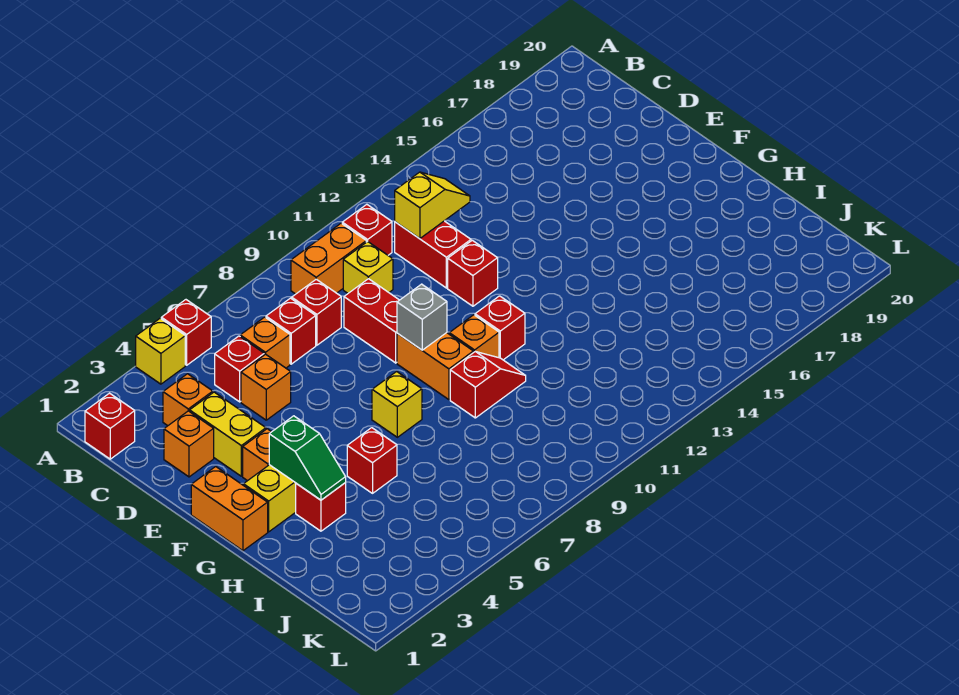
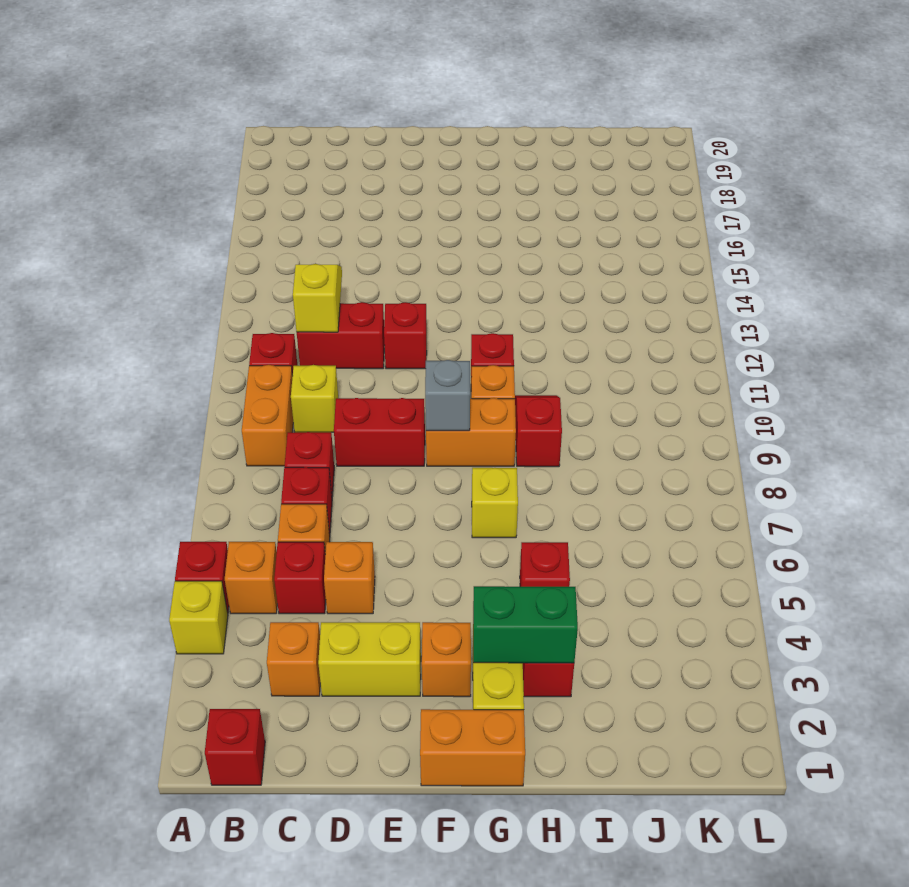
orange 1x1 brick [164,411,214,477] -> orange 1x1 brick moved to [225,542,277,614]
green 1x2 slope [269,416,346,500] -> green 1x2 brick [473,586,578,663]

